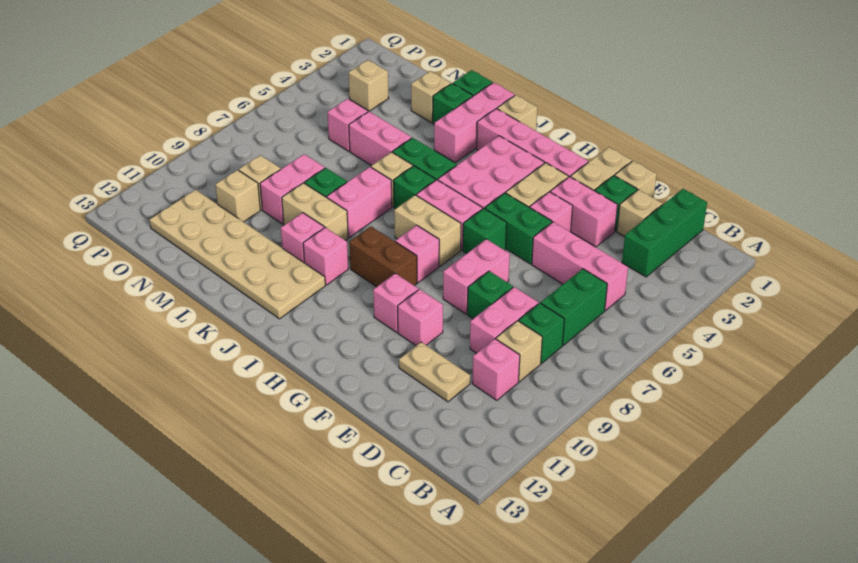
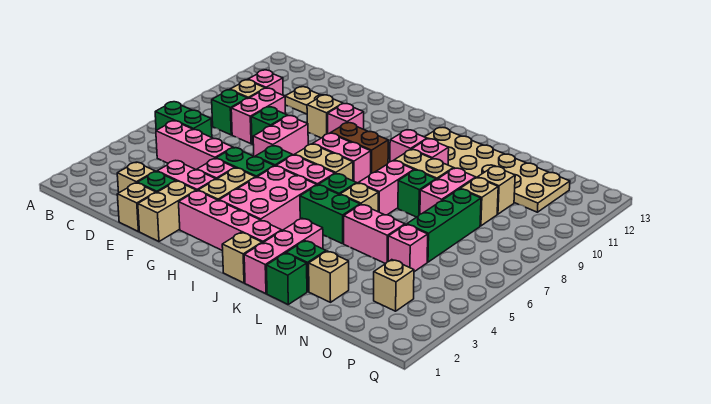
green 1x3 brick [622,189,707,277] -> green 1x3 brick moved to [407,189,481,262]
green 1x2 brick [541,269,607,345] -> green 1x2 brick turned to [155,102,212,137]
pink 1x1 brick [398,289,443,346] -> tan 1x1 brick [307,95,343,138]
pink 1x1 brick [395,225,439,283] -> pink 1x2 brick [313,133,371,183]

